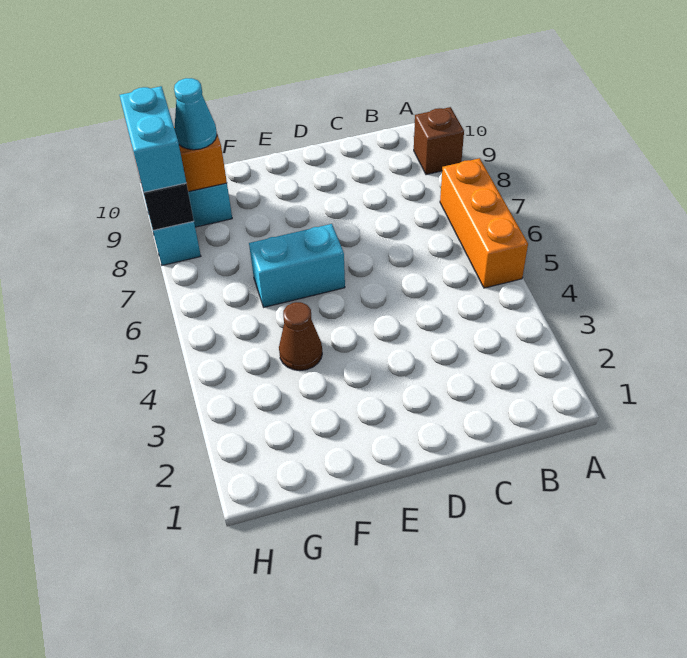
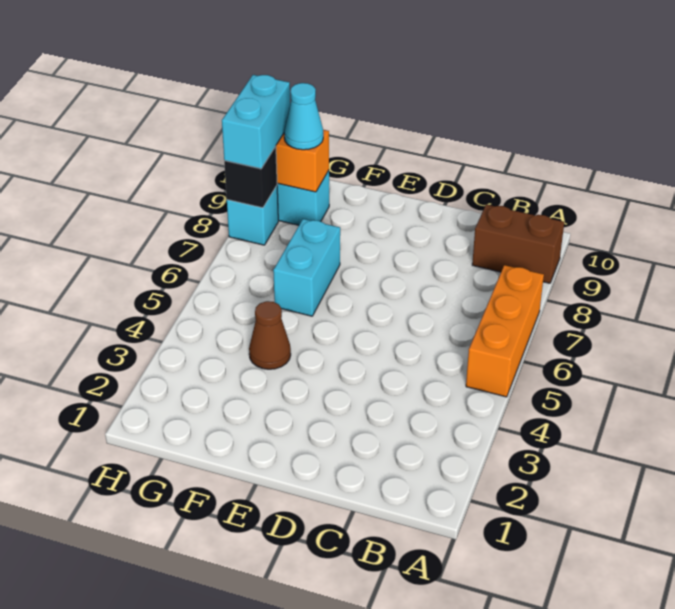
brown 1x1 brick [414,107,464,175] -> brown 1x2 brick [472,204,564,283]
cyan 1x2 brick [249,224,345,307] -> cyan 1x2 brick turned to [273,219,340,316]

